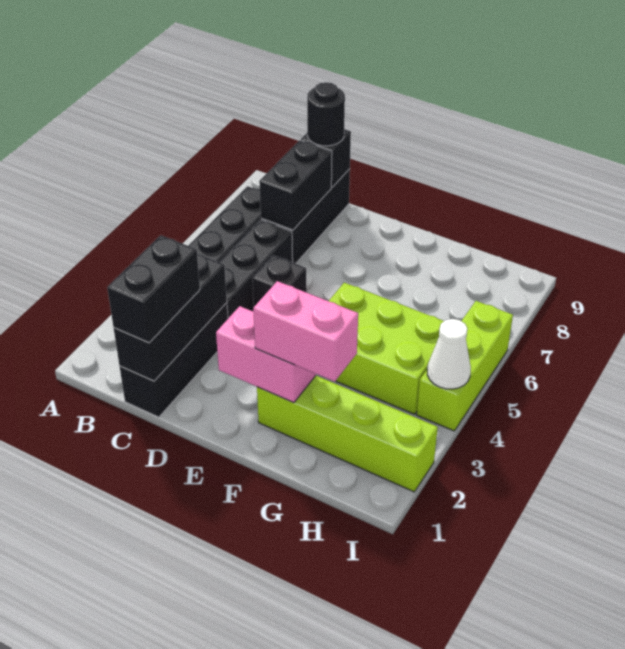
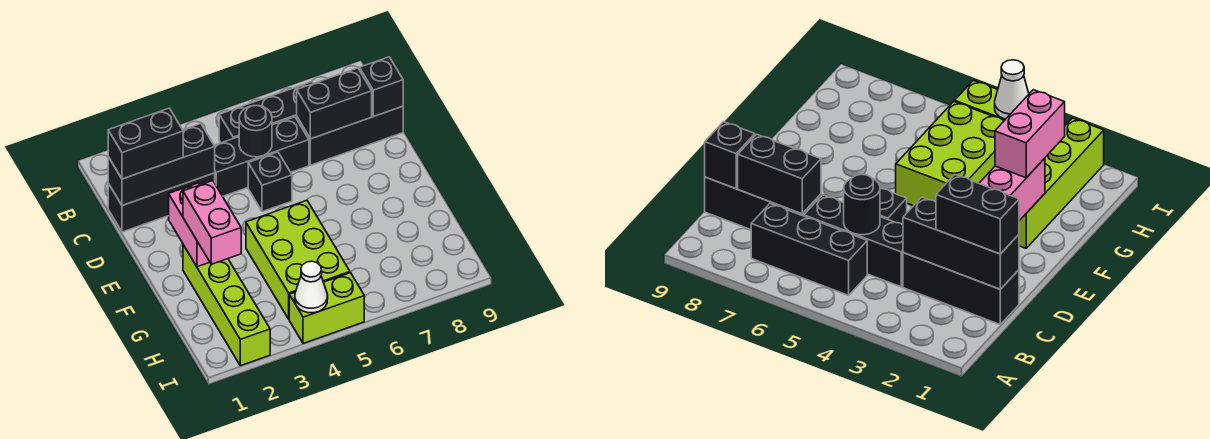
black 1x1 round brick [307,82,345,146] -> black 1x1 round brick moved to [239,105,272,157]
lime 1x3 brick [417,301,513,431] -> lime 1x2 brick [289,273,364,343]

